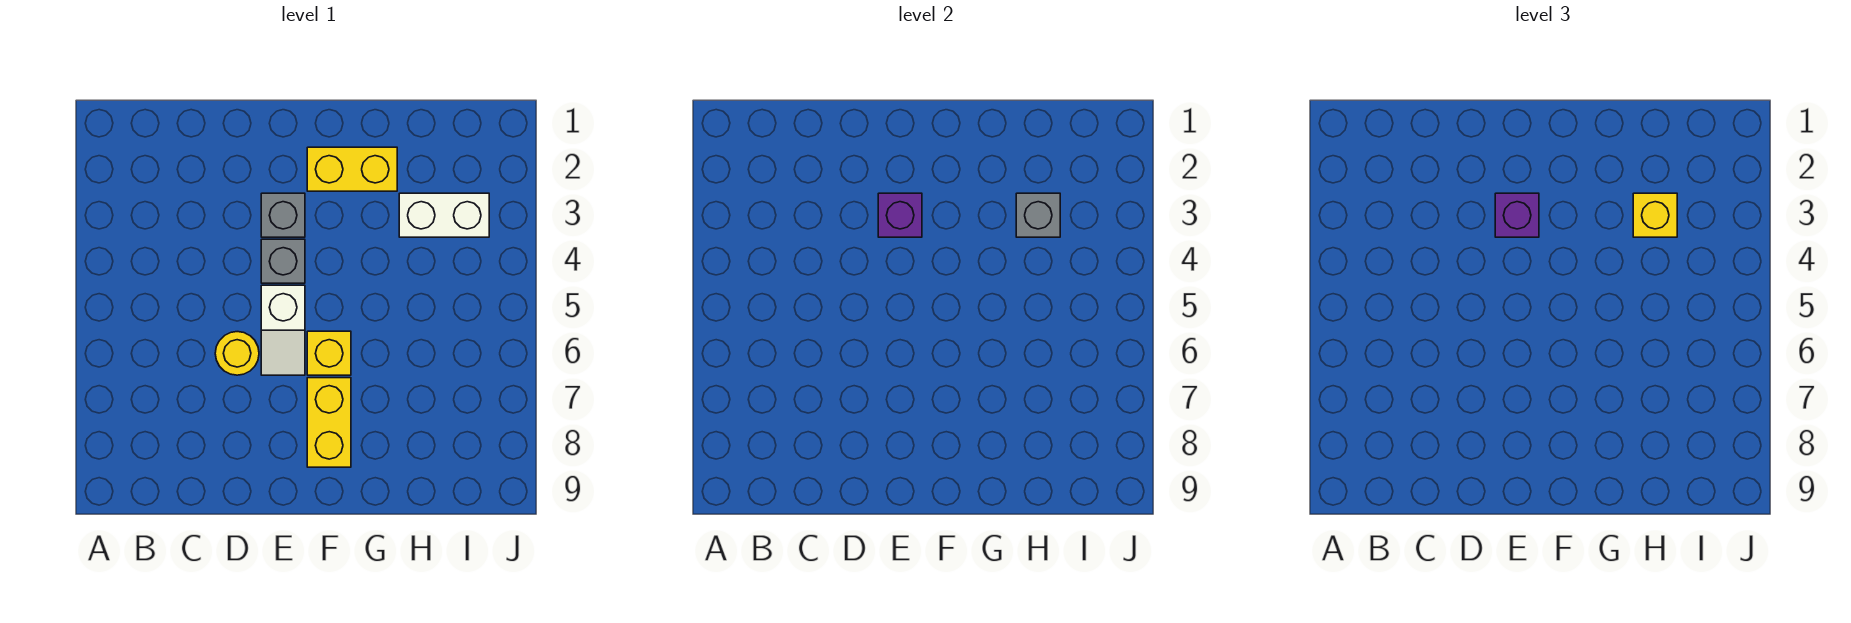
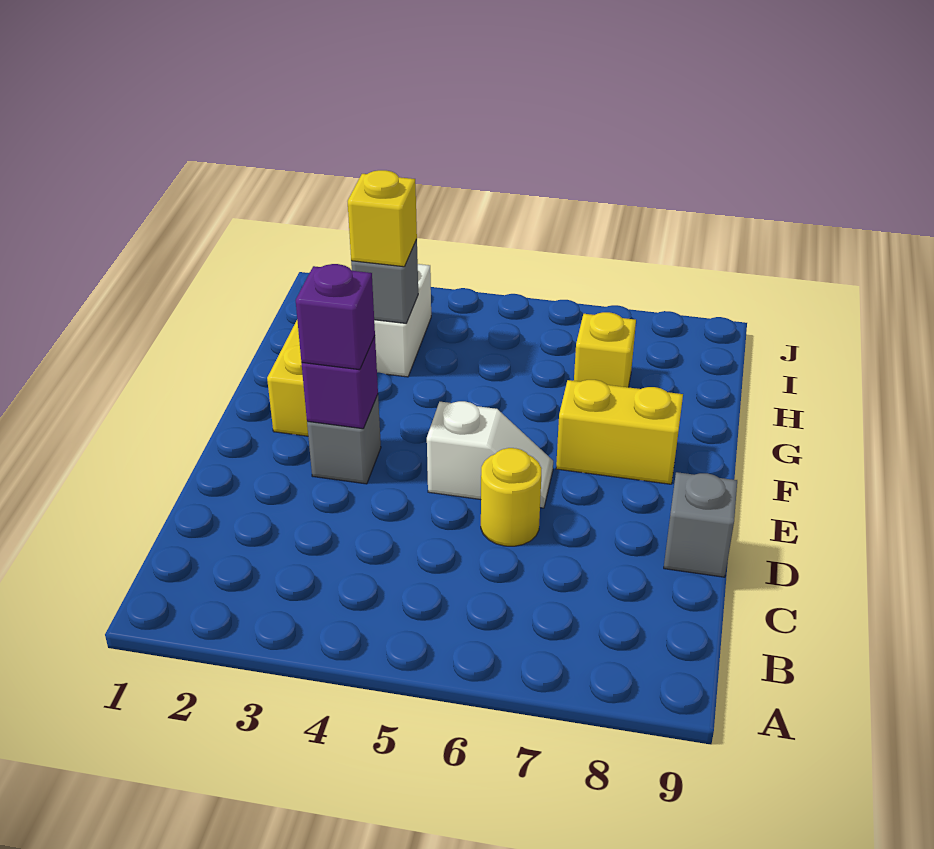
grey 1x1 brick [261,239,305,283] -> grey 1x1 brick moved to [664,472,737,577]
yellow 1x1 brick [307,331,351,375] -> yellow 1x1 brick moved to [574,312,636,387]

